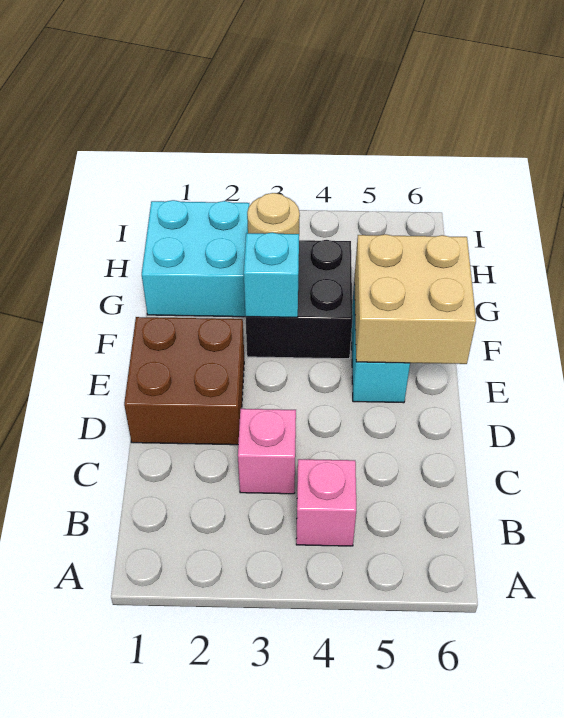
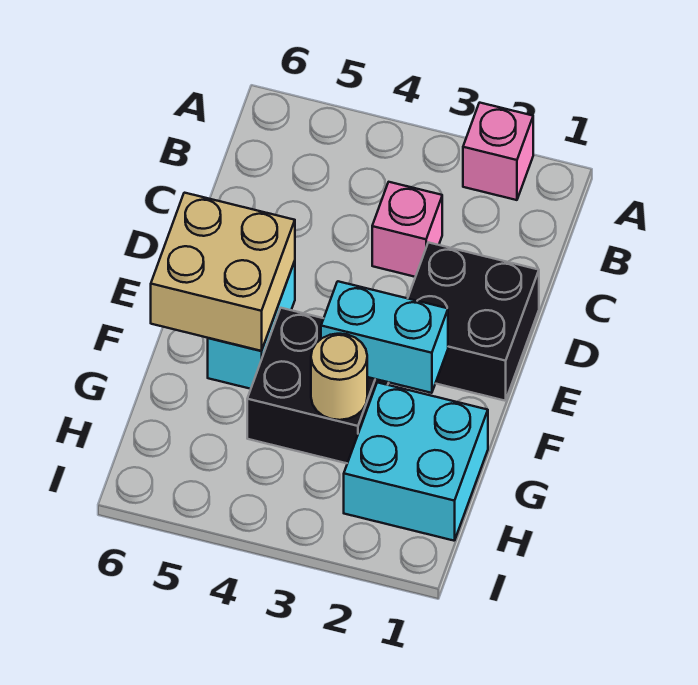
pink 1x1 brick [296,459,356,546] -> pink 1x1 brick moved to [463,103,533,200]
brown 2x2 brick [124,317,244,445] -> black 2x2 brick [408,242,539,401]
cyan 1x1 brick [244,232,299,317] -> cyan 1x2 brick [321,281,448,393]

